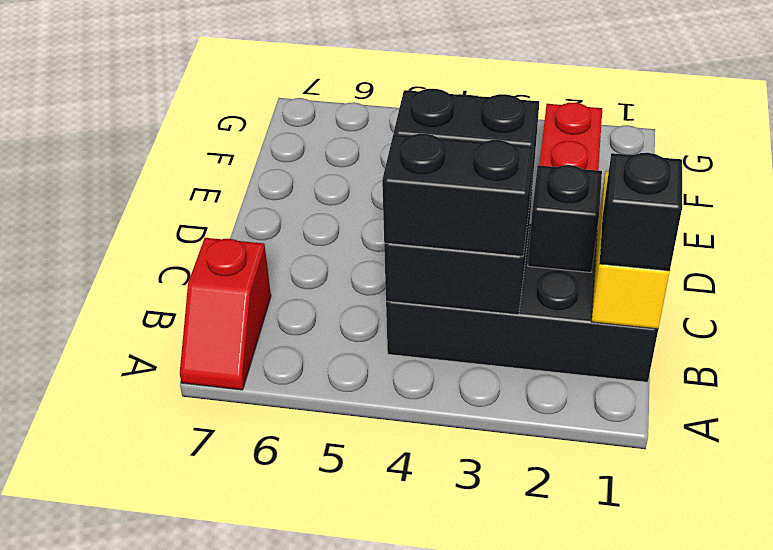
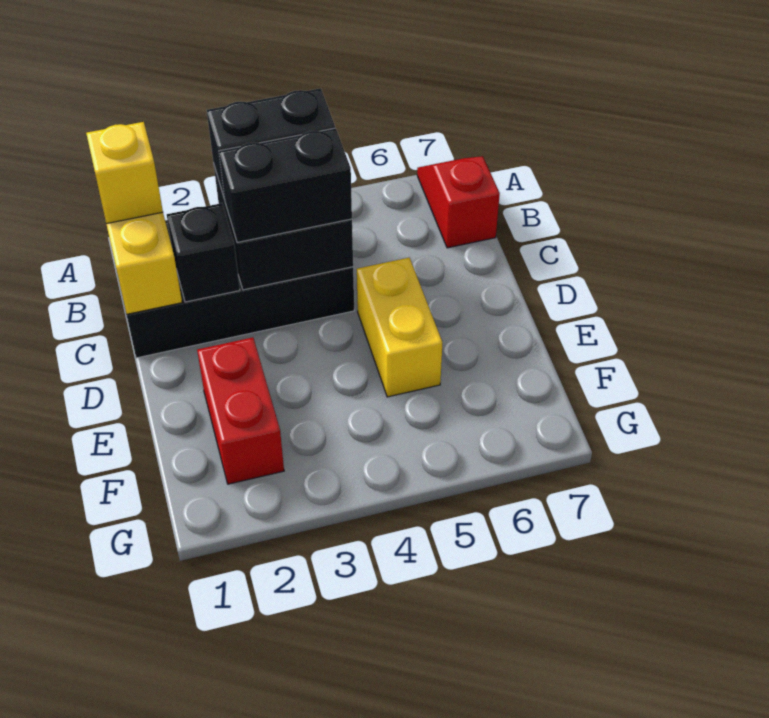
black 1x1 brick [600,153,682,271] -> yellow 1x1 brick [86,122,163,224]
none -> yellow 1x2 brick [357,258,442,397]

